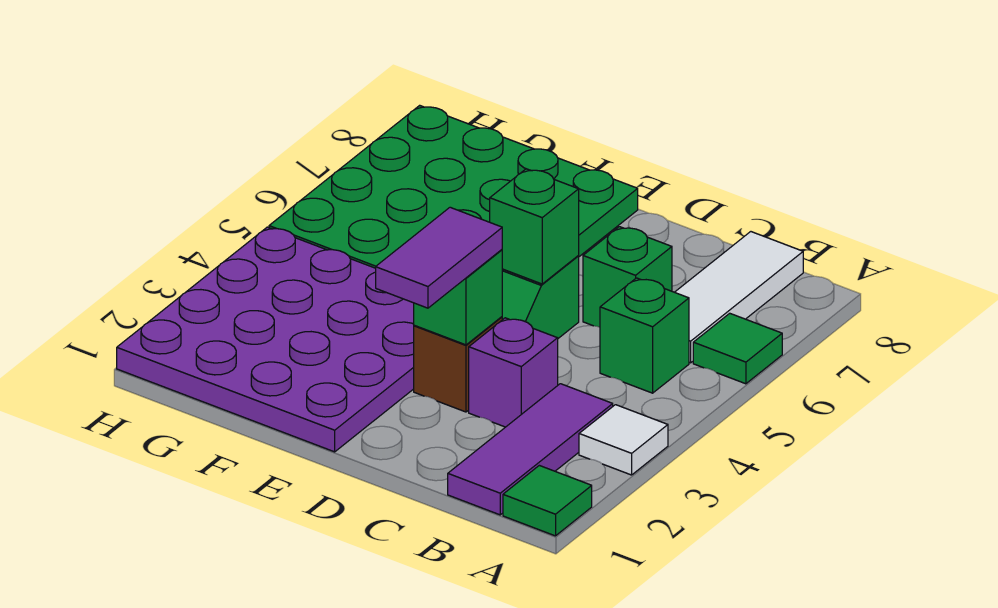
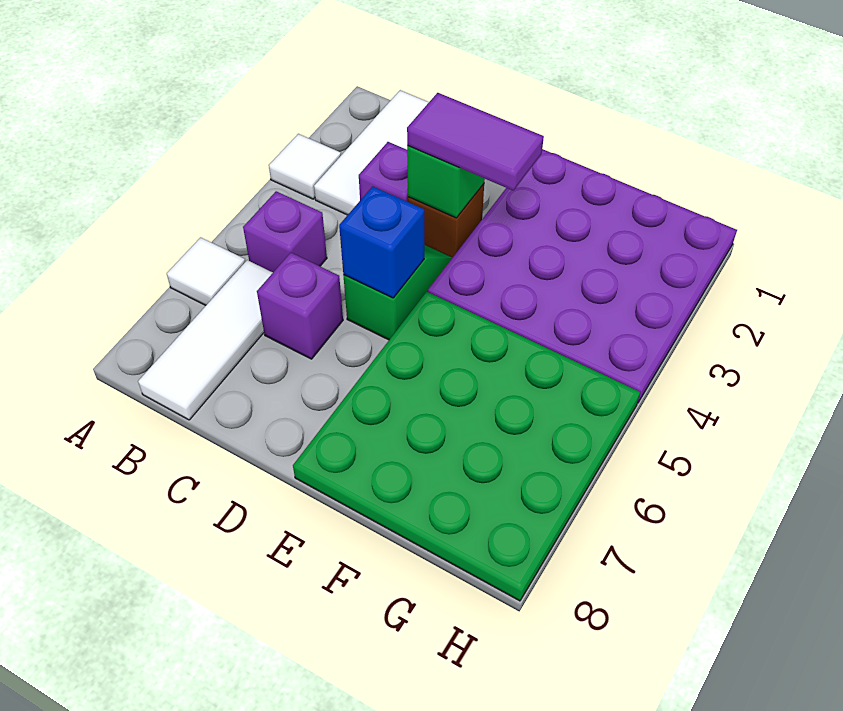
green 1x1 tile [503,465,592,536] -> none
green 1x1 tile [693,313,782,384] -> white 1x1 tile [167,237,245,305]
purple 1x3 tile [448,384,613,515] -> white 1x3 tile [314,90,429,215]
green 1x1 brick [600,278,689,393] -> purple 1x1 brick [243,191,327,272]
green 1x1 brick [583,227,672,327] -> purple 1x1 brick [257,253,343,359]
purple 1x2 tile [376,207,502,308] -> purple 1x2 tile turned to [407,93,544,190]
green 1x1 brick [490,169,579,284] -> blue 1x1 brick [339,186,424,298]

